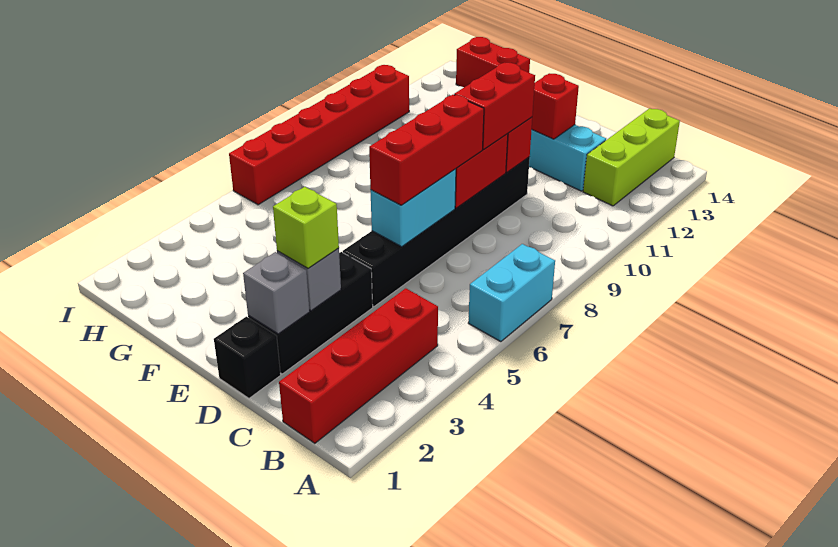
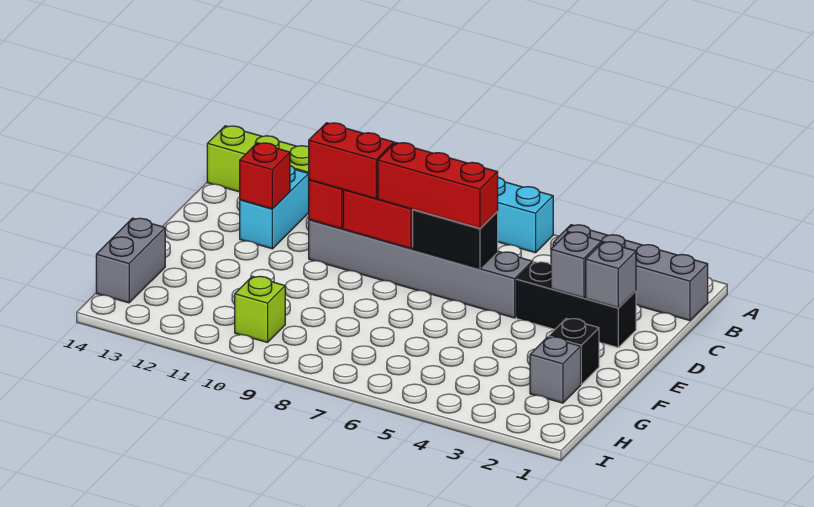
red 1x4 brick [279,288,438,443] -> grey 1x4 brick [553,225,708,321]
black 1x1 brick [214,317,281,398] -> black 1x1 brick moved to [549,318,599,384]
lime 1x1 brick [273,187,339,268] -> lime 1x1 brick moved to [235,276,285,342]
black 1x6 brick [343,157,530,307] -> grey 1x6 brick [309,220,532,318]
cyan 1x2 brick [371,169,456,247] -> black 1x2 brick [413,210,498,268]
none -> grey 1x1 brick [530,337,581,403]
red 1x2 brick [456,37,530,87] -> grey 1x2 brick [96,218,165,303]
red 1x6 brick [229,65,409,205] -> none

